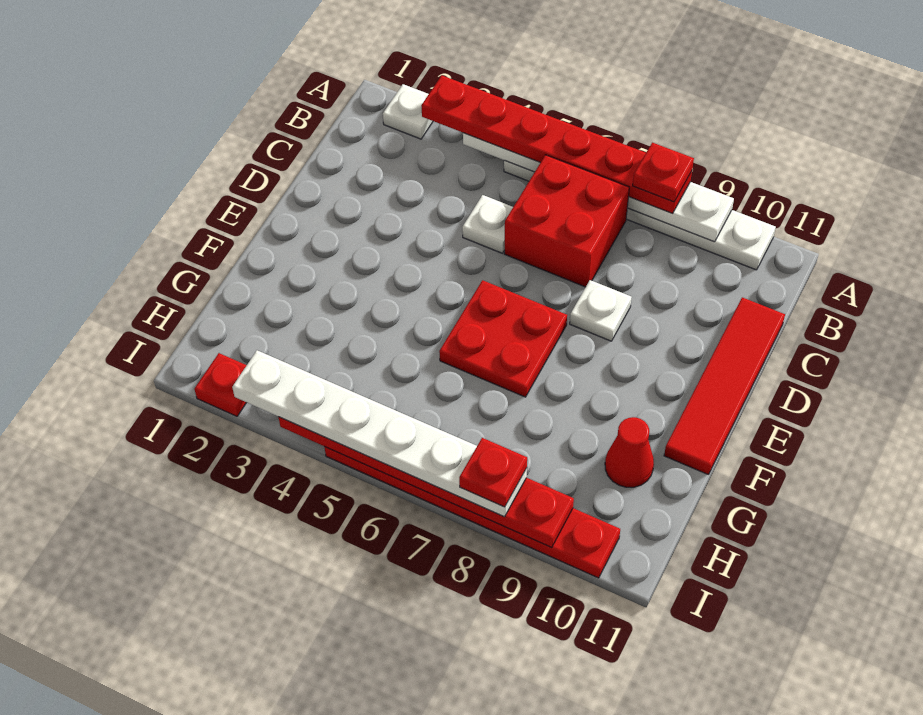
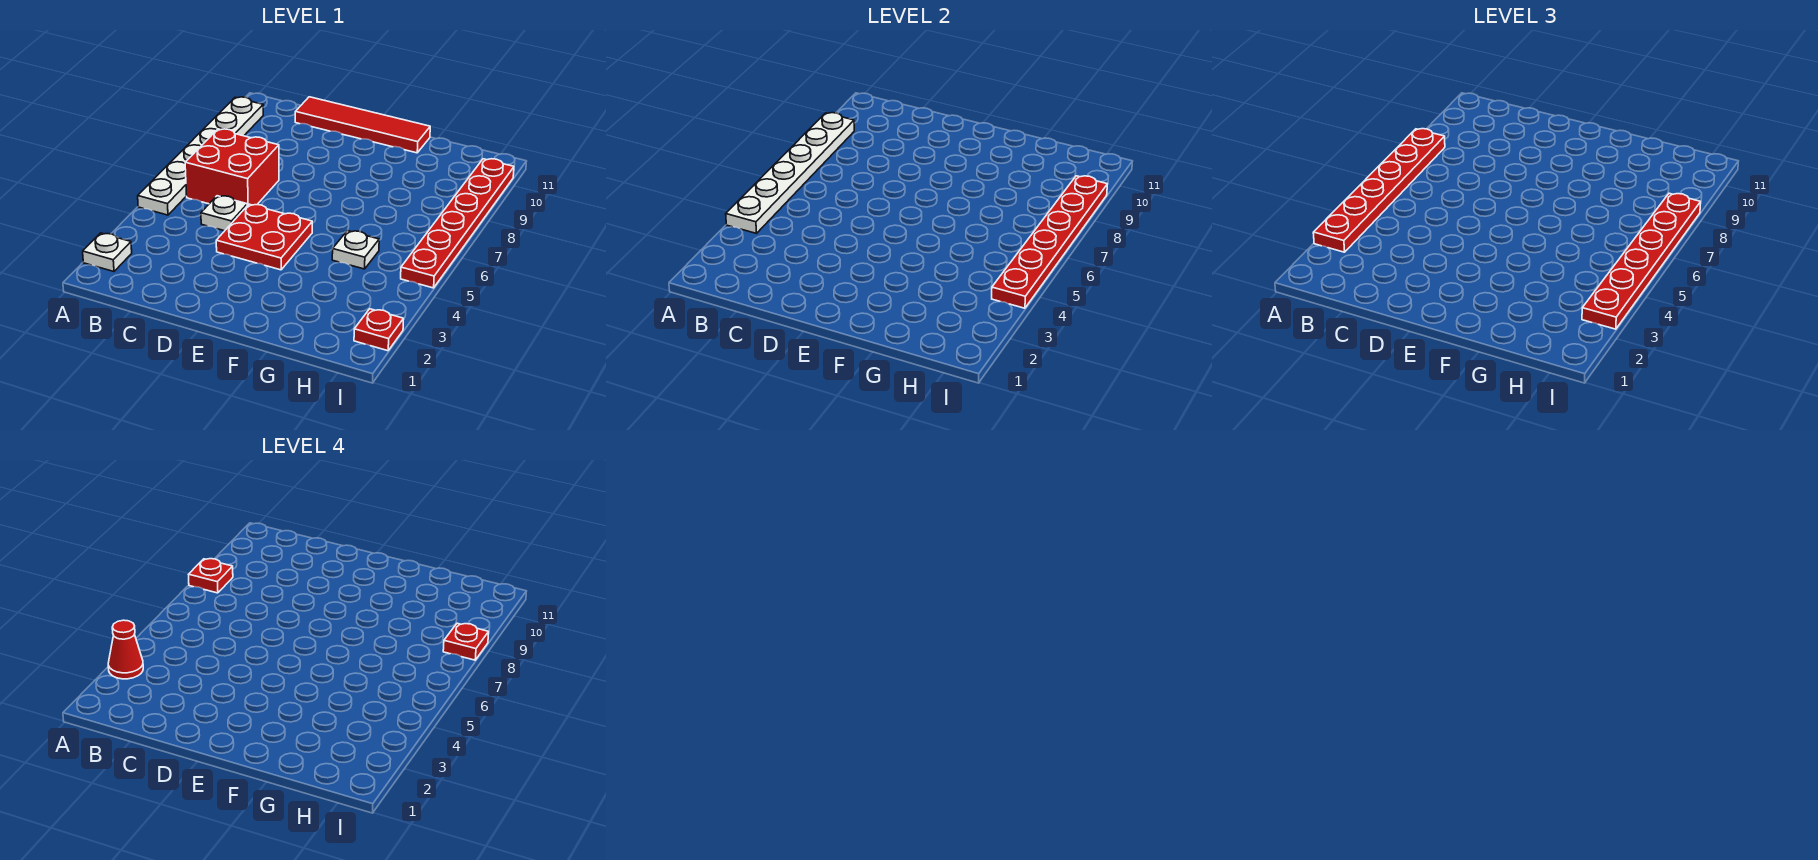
white 1x1 plate [570,280,632,341] -> white 1x1 plate moved to [332,231,379,269]
red 2x2 plate [439,280,567,397] -> red 2x2 plate moved to [216,204,312,270]
red 1x1 cone [605,417,654,487] -> red 1x1 cone moved to [108,620,143,679]
white 1x6 plate [232,350,527,517] -> red 1x6 plate [1582,193,1701,329]

